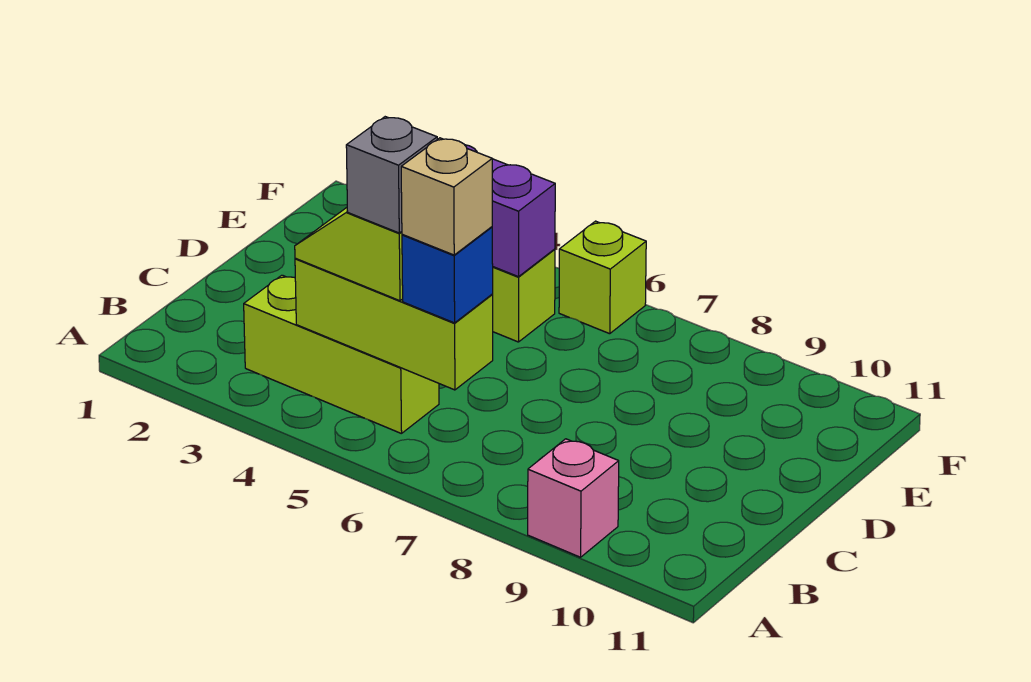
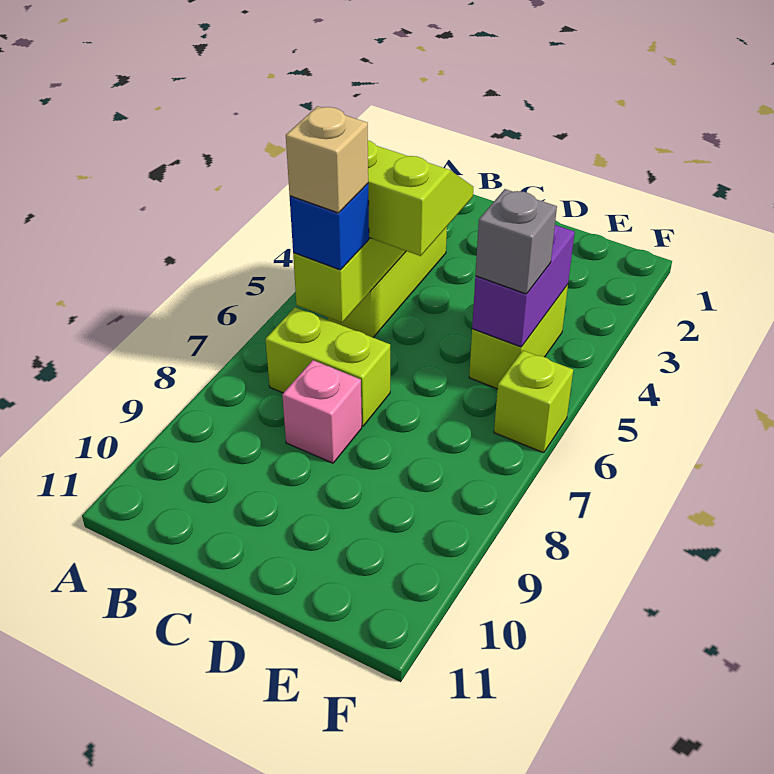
pink 1x1 brick [528,439,619,557] -> pink 1x1 brick moved to [282,360,362,463]
grey 1x1 brick [346,117,437,233] -> grey 1x1 brick moved to [475,189,557,294]
none -> lime 1x2 brick [265,307,390,426]

